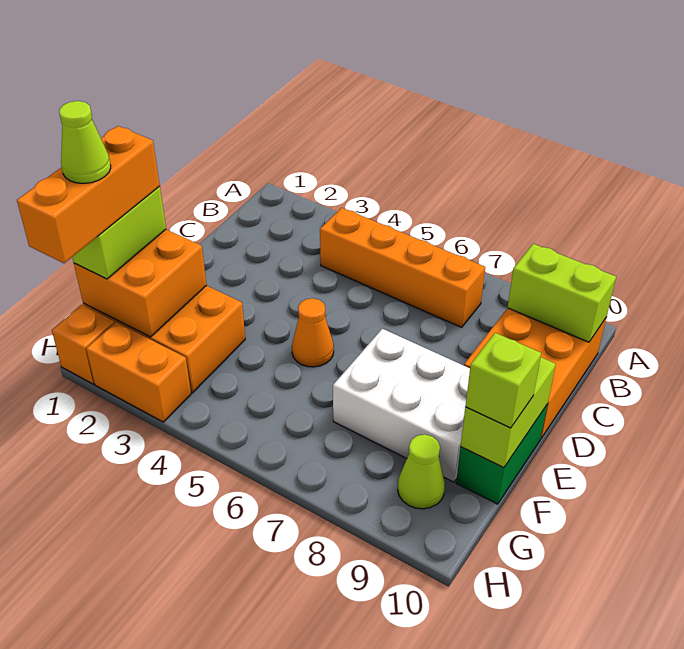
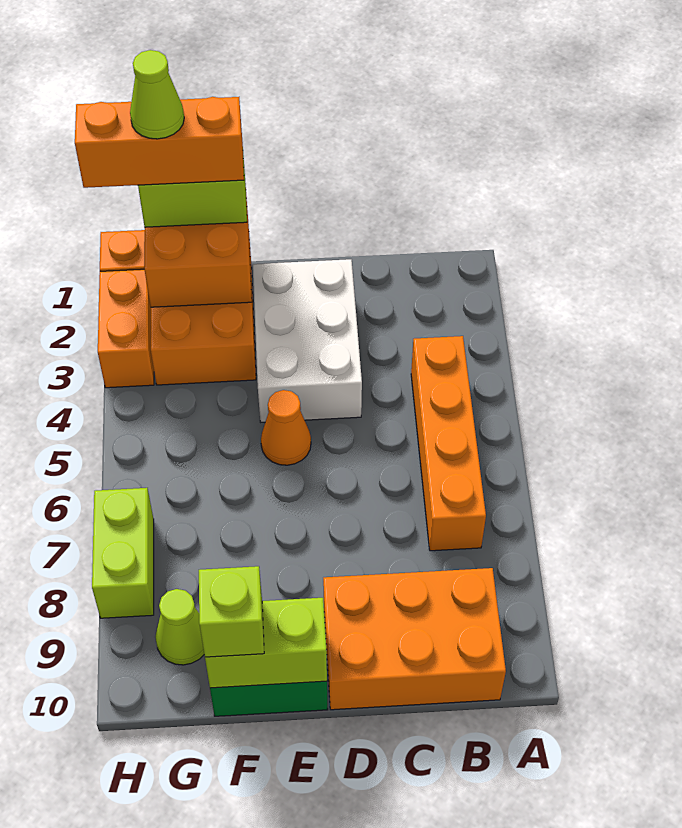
lime 1x2 brick [508,244,616,342] -> lime 1x2 brick moved to [92,488,154,618]
white 2x3 brick [333,329,470,482] -> white 2x3 brick moved to [253,259,362,422]

